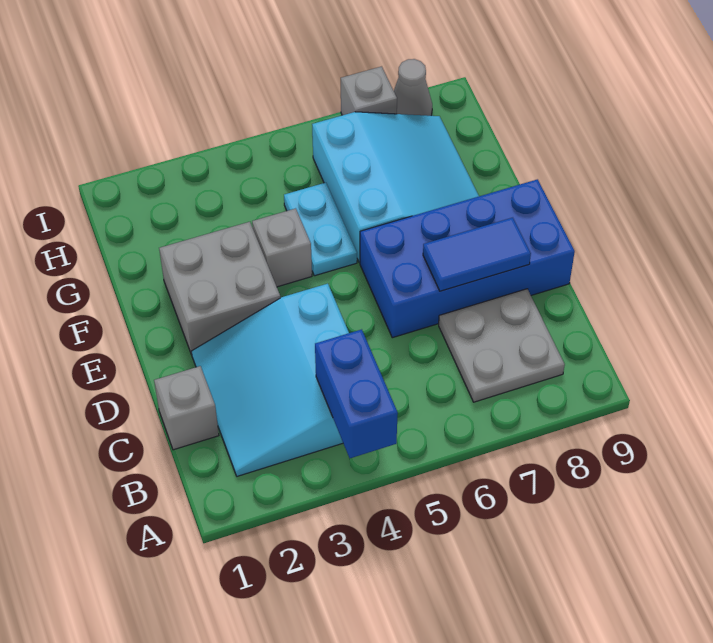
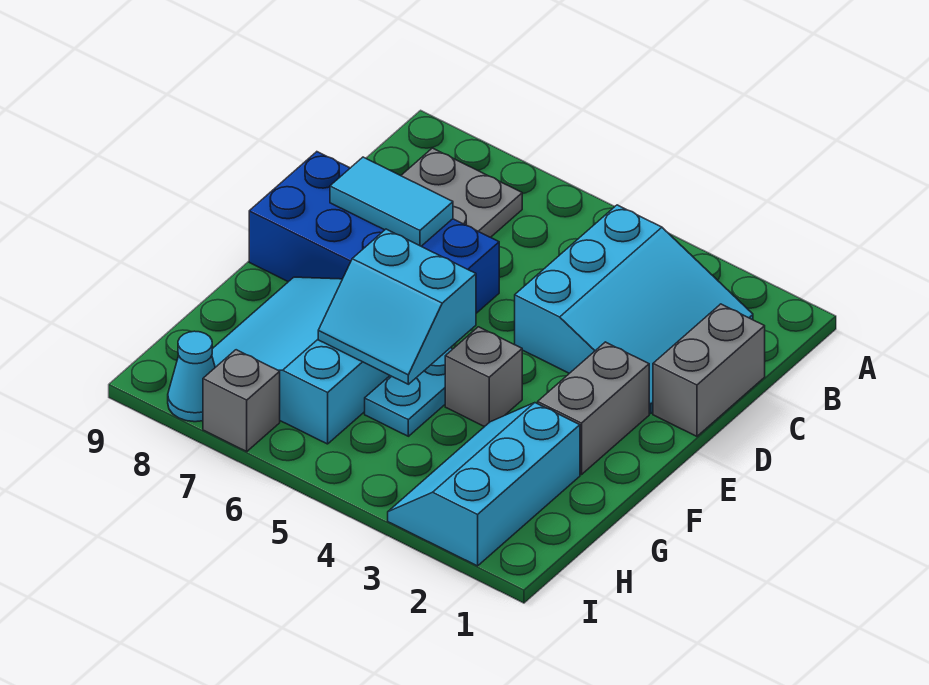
blue 1x2 brick [315,329,398,458] -> none
grey 1x1 brick [154,366,219,450] -> grey 1x2 brick [653,304,765,436]
blue 1x2 tile [423,218,531,291] -> cyan 1x2 tile [330,157,453,246]
grey 2x2 brick [159,222,280,355] -> grey 1x2 brick [538,342,649,475]
none -> cyan 2x2 slope [318,229,476,384]
none -> cyan 2x3 slope [388,403,580,566]
grey 1x1 cone [394,59,432,116] -> cyan 1x1 cone [168,331,215,422]

